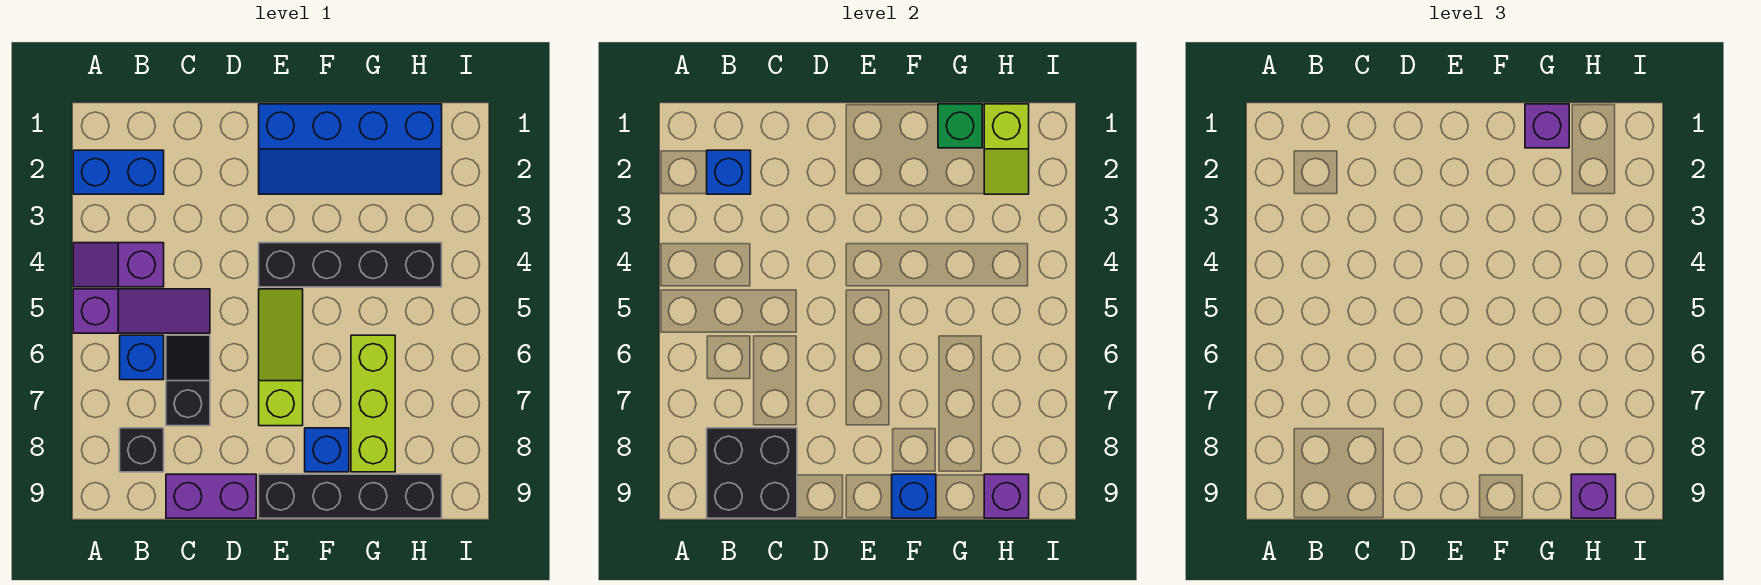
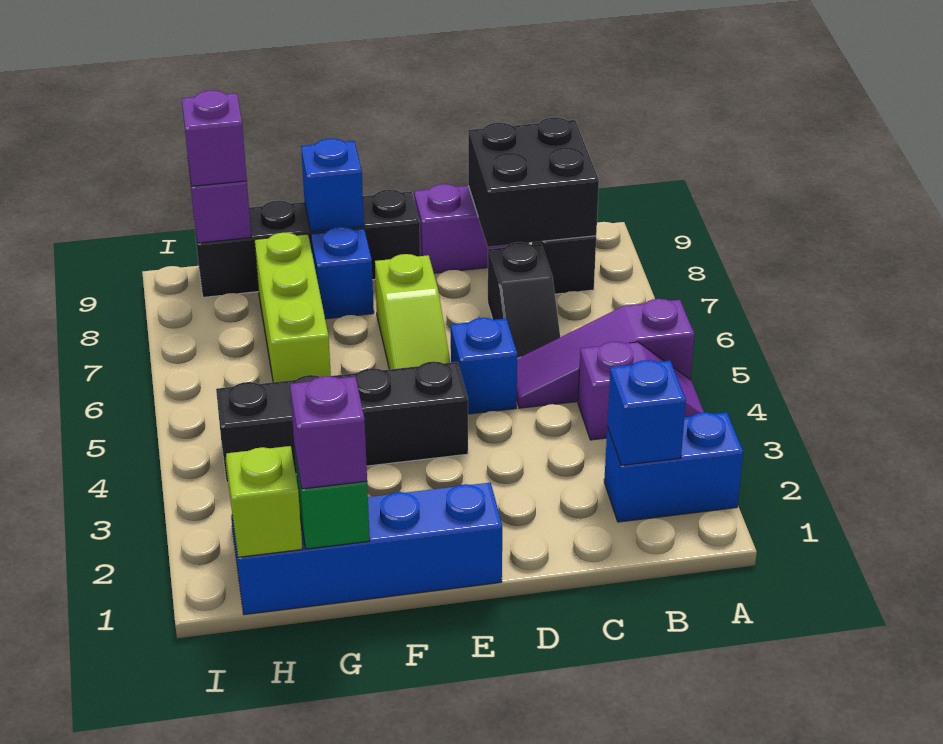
blue 1x1 brick [120,335,164,380] -> blue 1x1 brick moved to [451,318,517,414]

